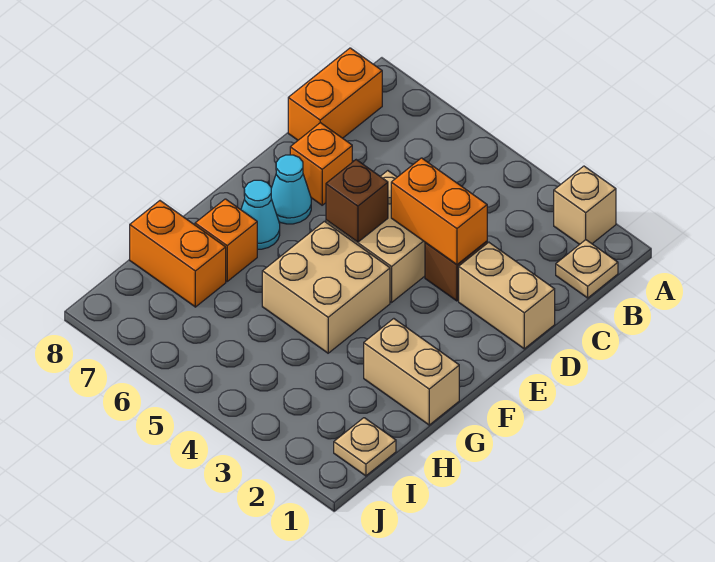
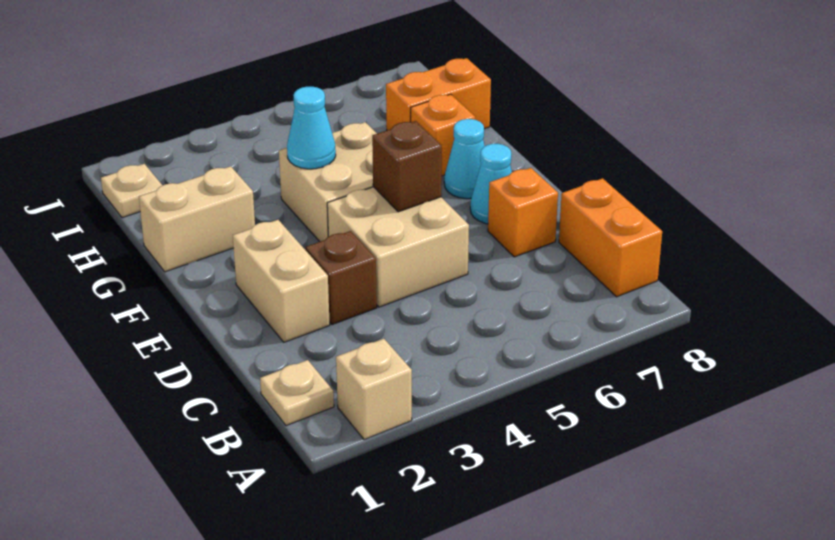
tan 1x2 brick [459,242,555,349] -> tan 1x2 brick turned to [233,220,330,342]
orange 1x2 brick [391,158,487,265] -> none
none -> cyan 1x1 cone [287,87,336,169]

